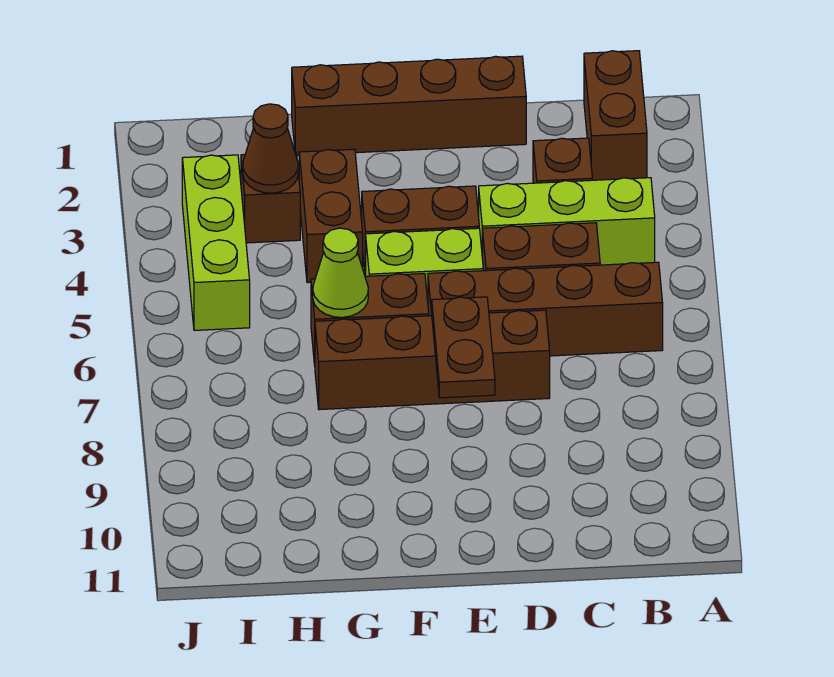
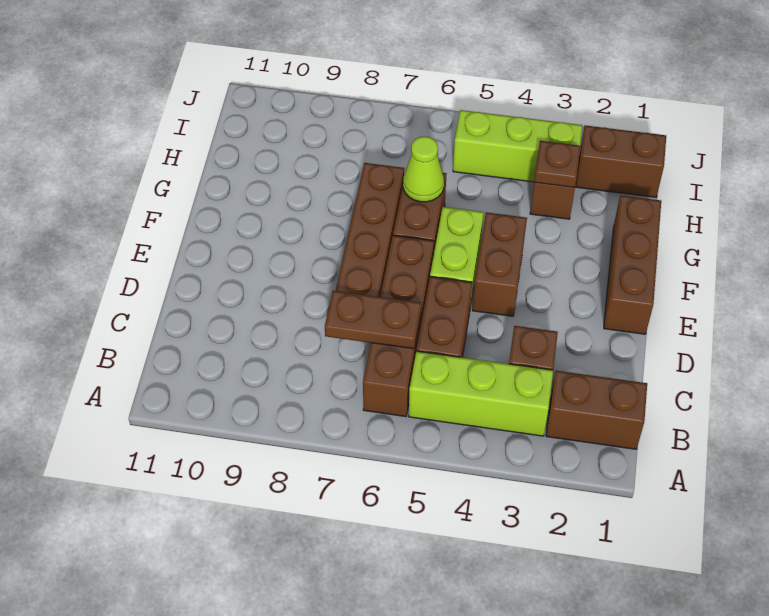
lime 1x3 brick [479,178,655,265] -> lime 1x3 brick turned to [409,351,553,436]
brown 1x4 brick [292,56,526,155] -> brown 1x3 brick [604,195,661,334]
brown 1x2 plate [432,297,495,398] -> brown 1x2 plate moved to [325,291,421,349]
brown 1x2 brick [299,149,363,283] -> brown 1x2 brick moved to [576,125,666,197]
brown 1x1 cone [243,104,298,193] -> brown 1x1 plate [534,141,580,188]

